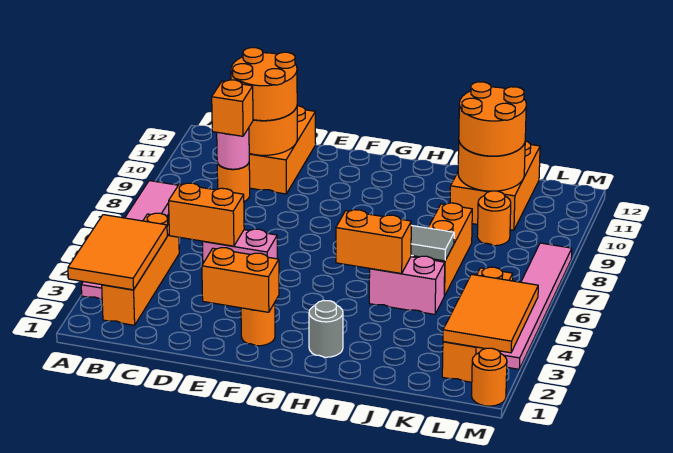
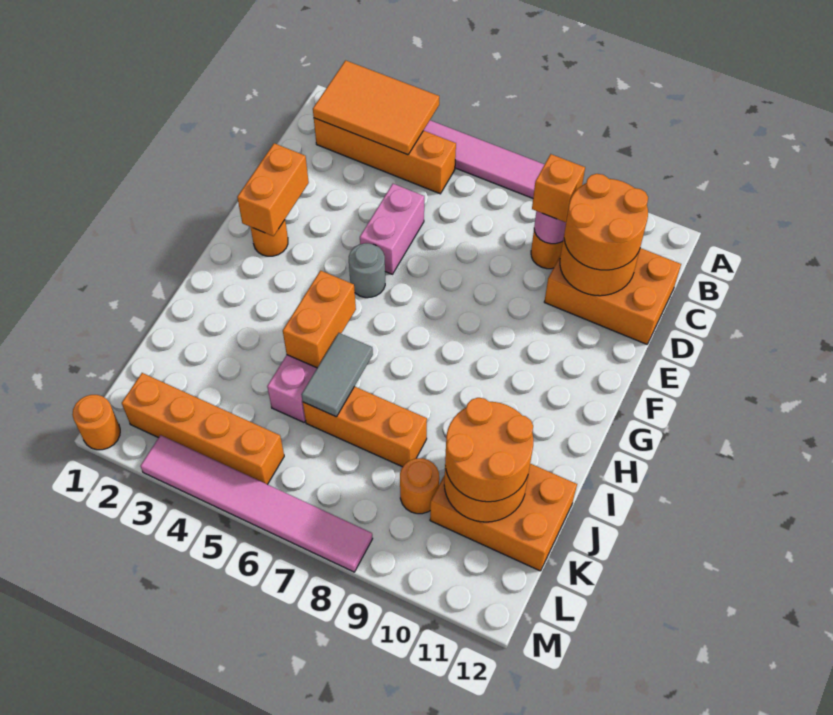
orange 1x2 brick [169,183,244,246] -> none
grey 1x1 round brick [309,300,343,357] -> grey 1x1 round brick moved to [349,243,385,298]
orange 2x3 tile [443,274,538,353] -> none

